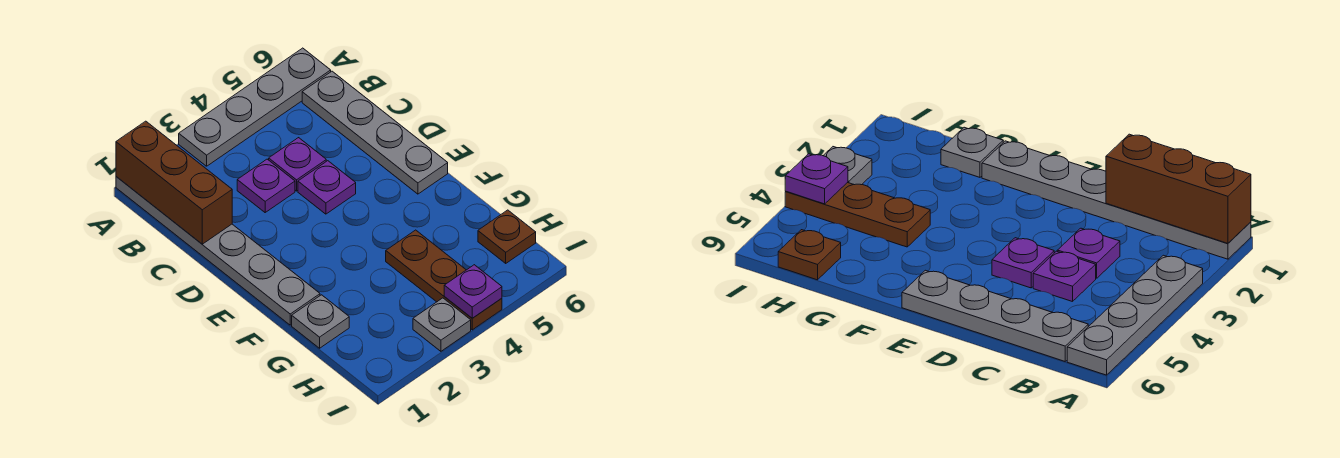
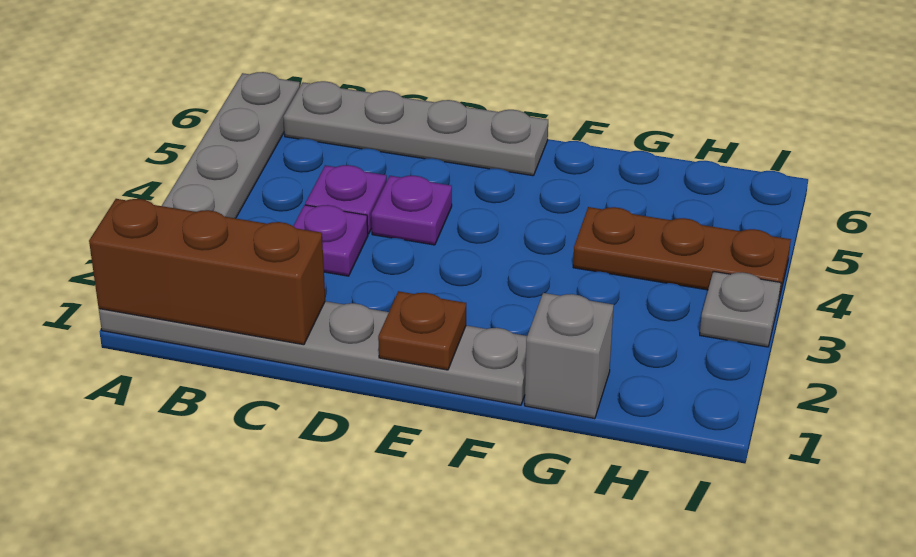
grey 1x1 plate [292,295,349,348] -> grey 1x1 brick [525,293,614,419]
brown 1x1 plate [478,210,536,263] -> brown 1x1 plate moved to [378,291,466,370]
purple 1x1 plate [444,265,502,318] -> none

